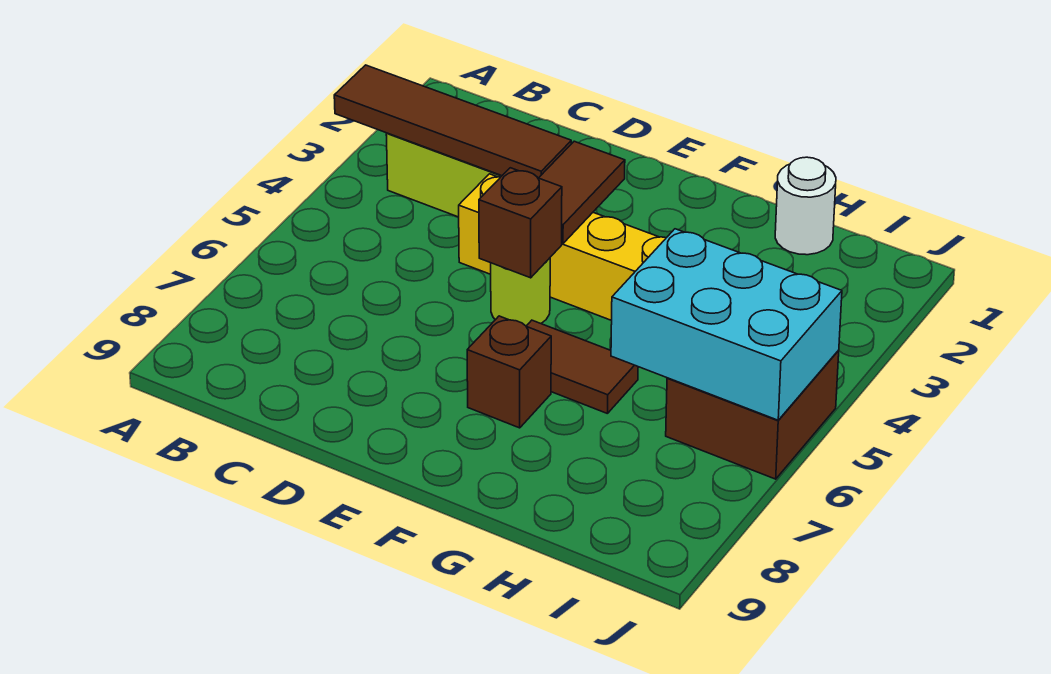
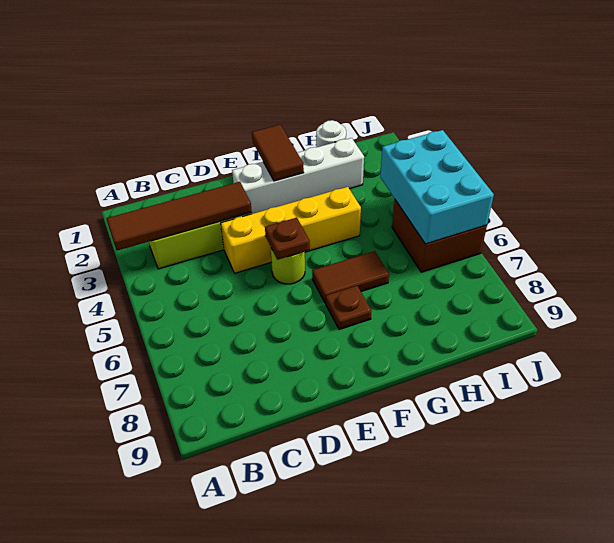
none -> white 1x4 brick [232,138,364,214]
brown 1x2 tile [539,141,625,244] -> brown 1x2 tile moved to [252,125,304,181]
brown 1x1 brick [479,168,562,278] -> brown 1x1 plate [265,218,310,260]
brown 1x1 brick [467,316,551,428] -> brown 1x1 plate [326,286,371,330]
cyan 2x3 brick [611,229,842,420] -> cyan 2x3 brick turned to [380,130,494,244]

